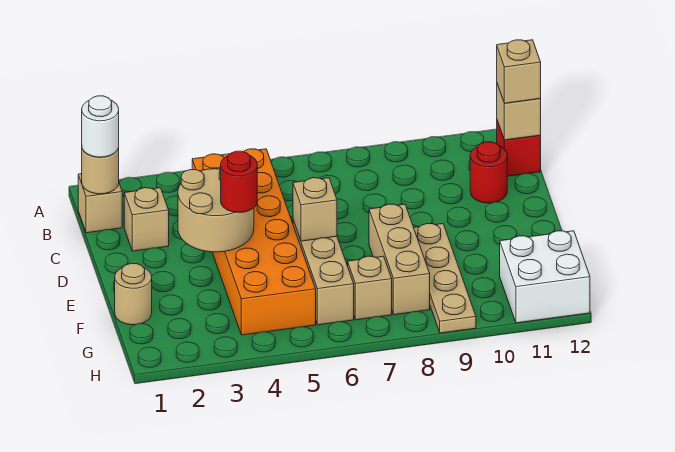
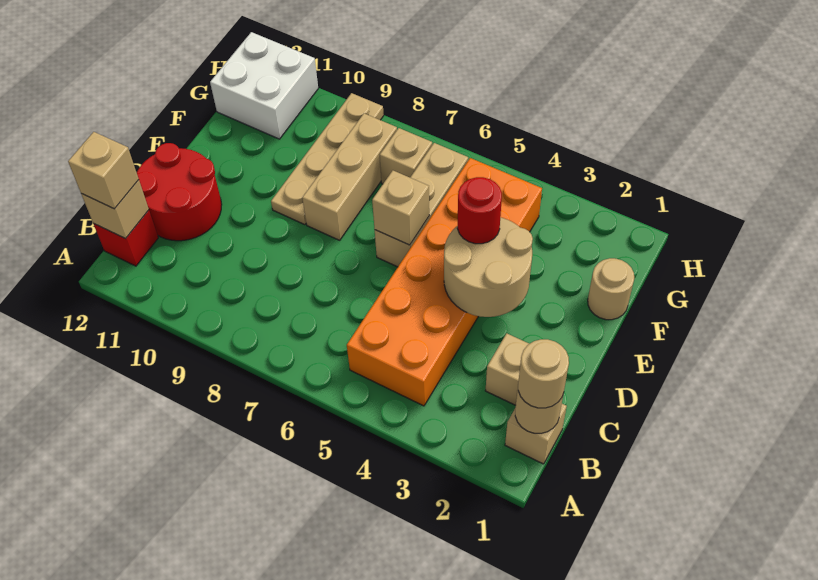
white 1x1 round brick [82,96,119,157] -> tan 1x1 round brick [518,339,569,408]
red 1x1 round brick [470,142,507,203] -> red 2x2 round brick [137,143,222,241]

